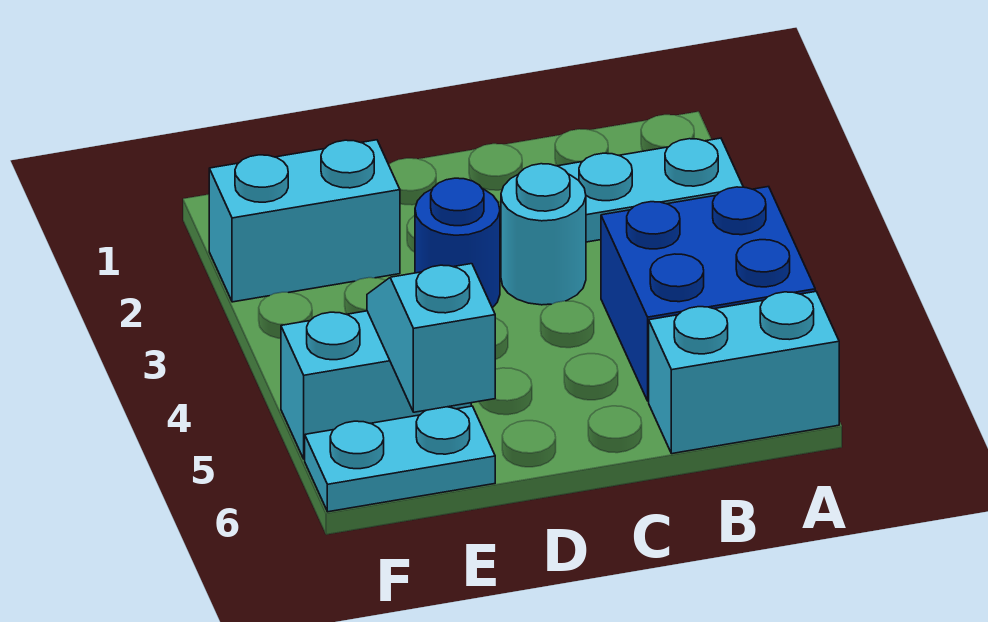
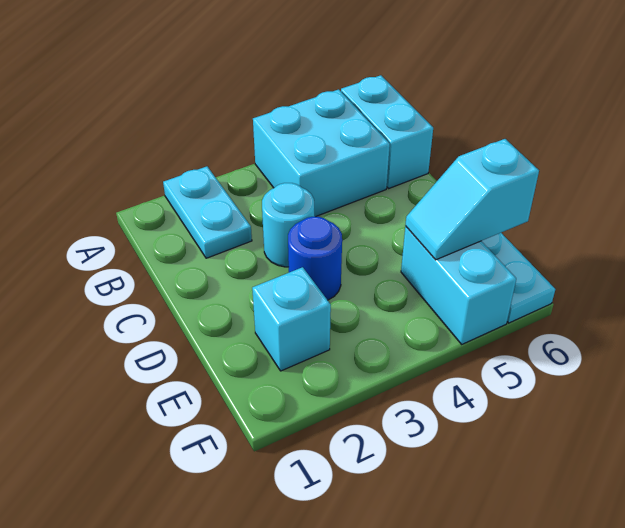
blue 2x2 brick [601,187,815,401] -> cyan 2x2 brick [253,89,390,217]
cyan 1x2 brick [209,140,400,302] -> cyan 1x1 brick [252,267,331,371]

